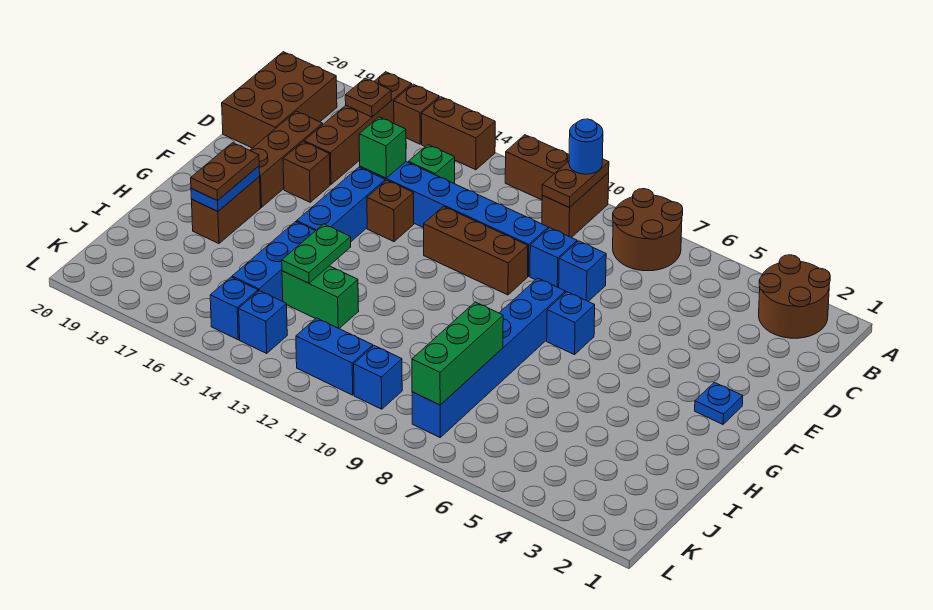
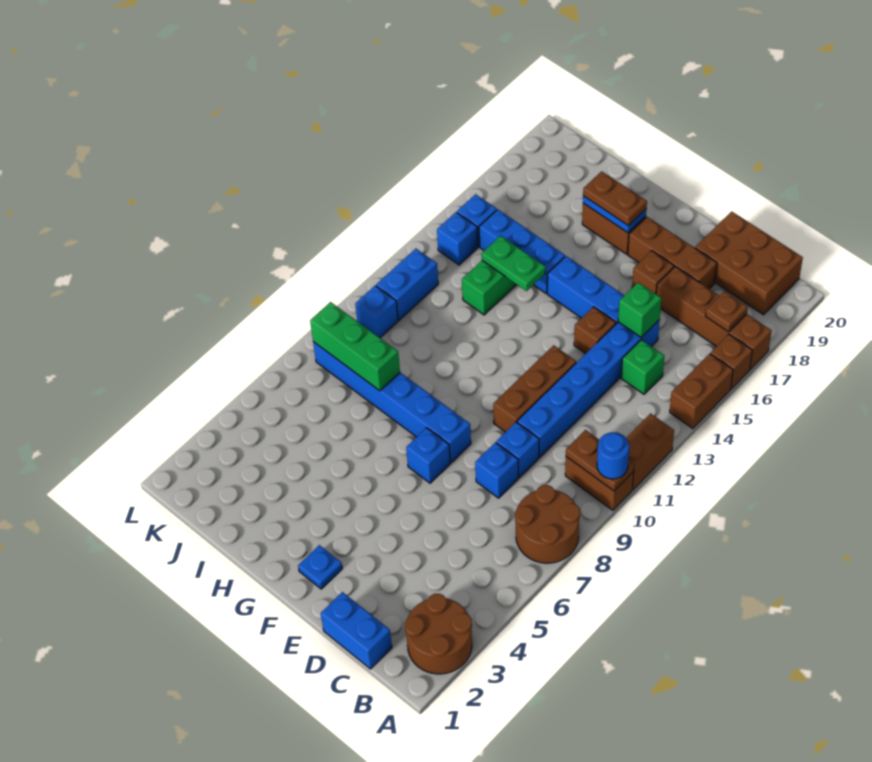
none -> blue 1x2 brick [321,592,392,669]

